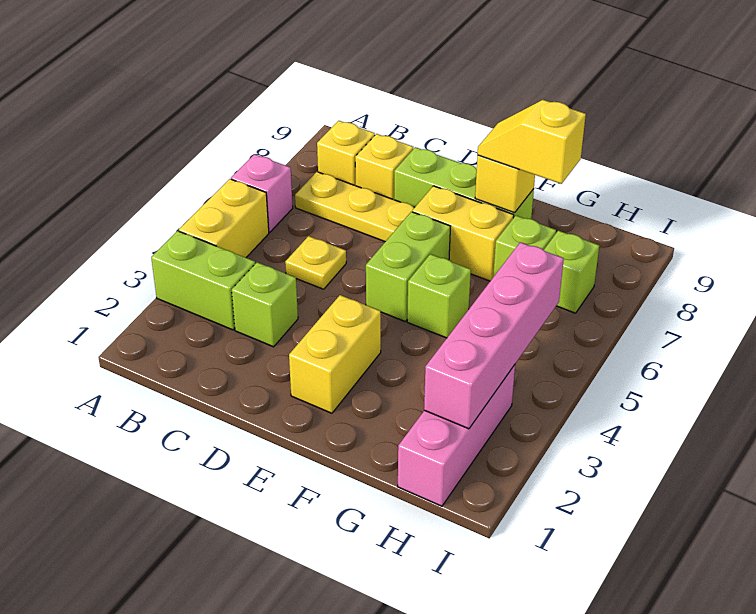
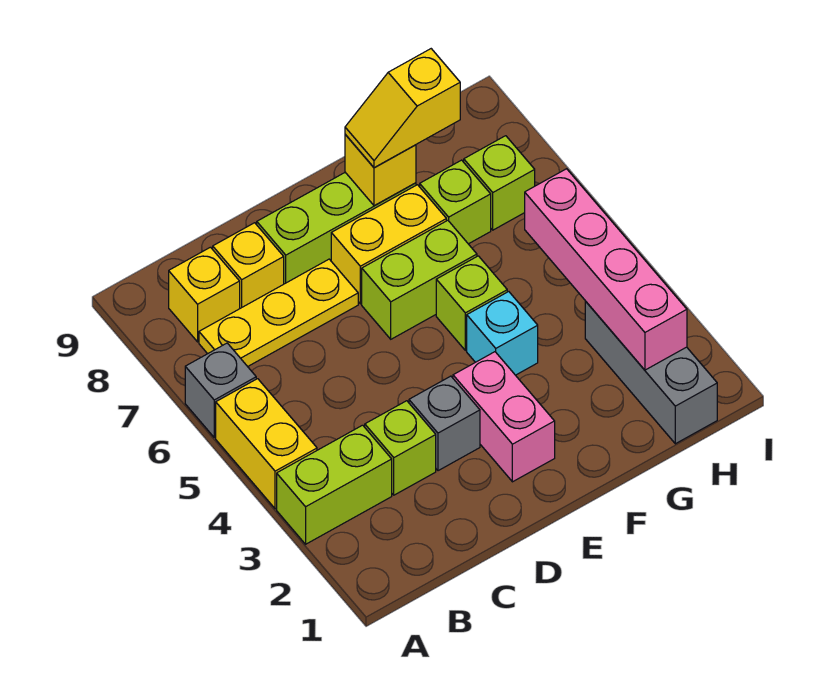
pink 1x1 brick [231,154,293,232] -> grey 1x1 brick [185,343,256,437]
yellow 1x1 plate [285,236,346,289] -> none
none -> grey 1x1 brick [409,376,480,471]
yellow 1x2 brick [289,295,381,413] -> pink 1x2 brick [453,352,555,482]
lime 1x2 brick [366,212,451,321] -> lime 1x2 brick turned to [362,220,477,339]
none -> cyan 1x1 brick [467,292,538,375]
pink 1x3 brick [398,365,515,506] -> grey 1x3 brick [585,302,717,444]

